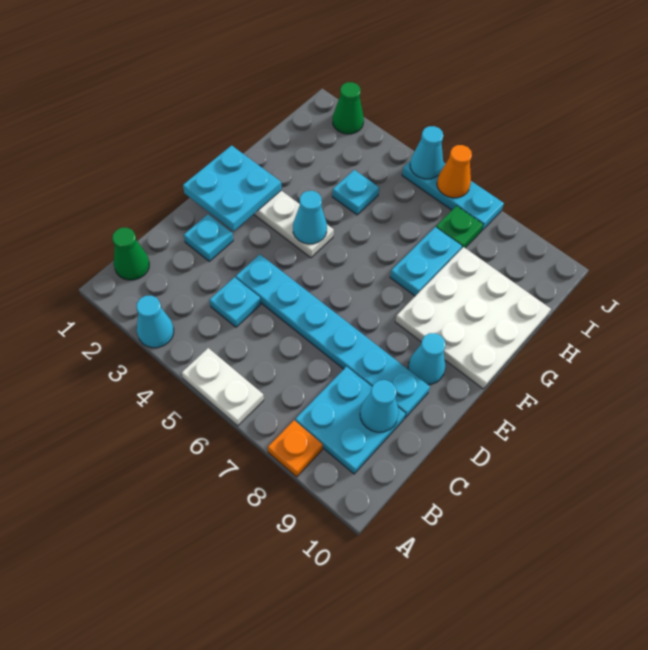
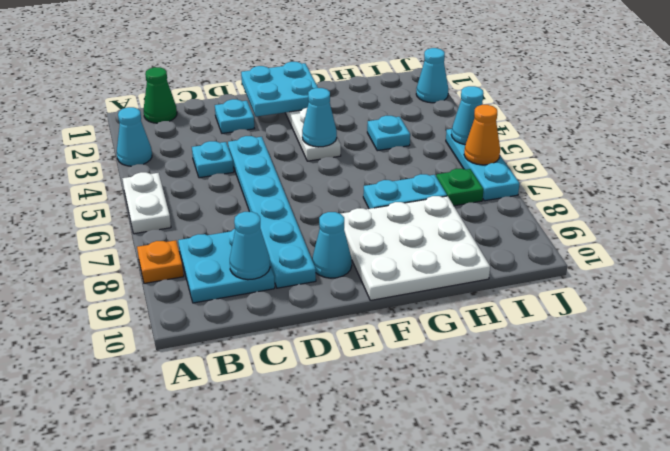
green 1x1 cone [333,82,364,134] -> cyan 1x1 cone [416,48,448,103]

